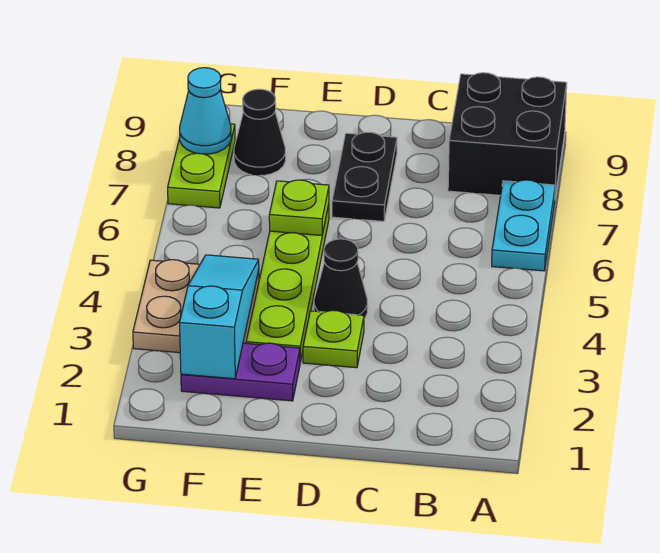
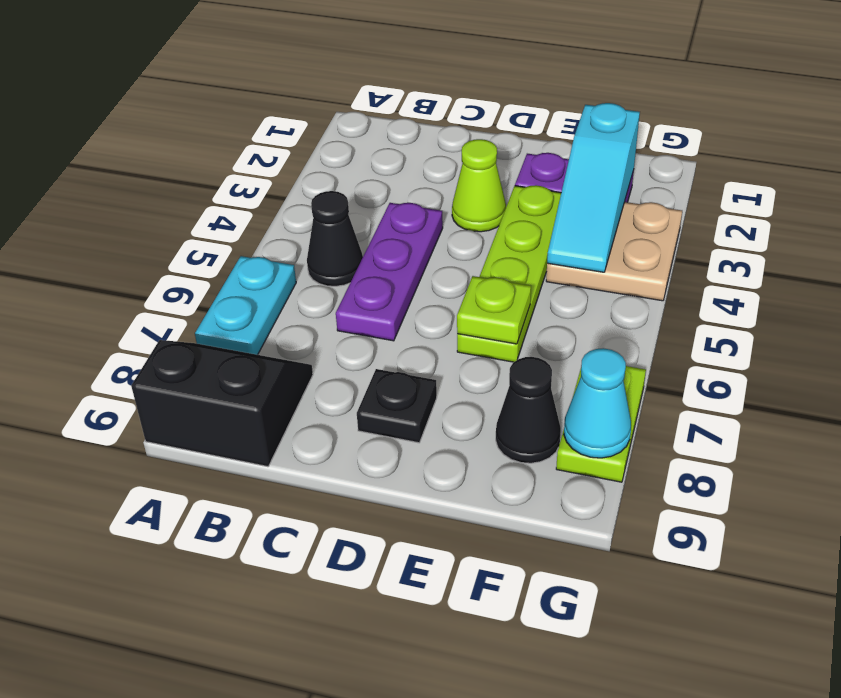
black 2x2 brick [448,73,567,196] -> black 2x2 slope [131,340,313,467]
none -> purple 1x3 plate [336,203,443,341]
lime 1x1 plate [303,310,364,368] -> lime 1x1 cone [452,139,506,232]
black 1x1 cone [314,239,368,319] -> black 1x1 cone moved to [307,191,363,286]
black 1x2 plate [332,132,397,221] -> black 1x1 plate [357,369,437,443]

